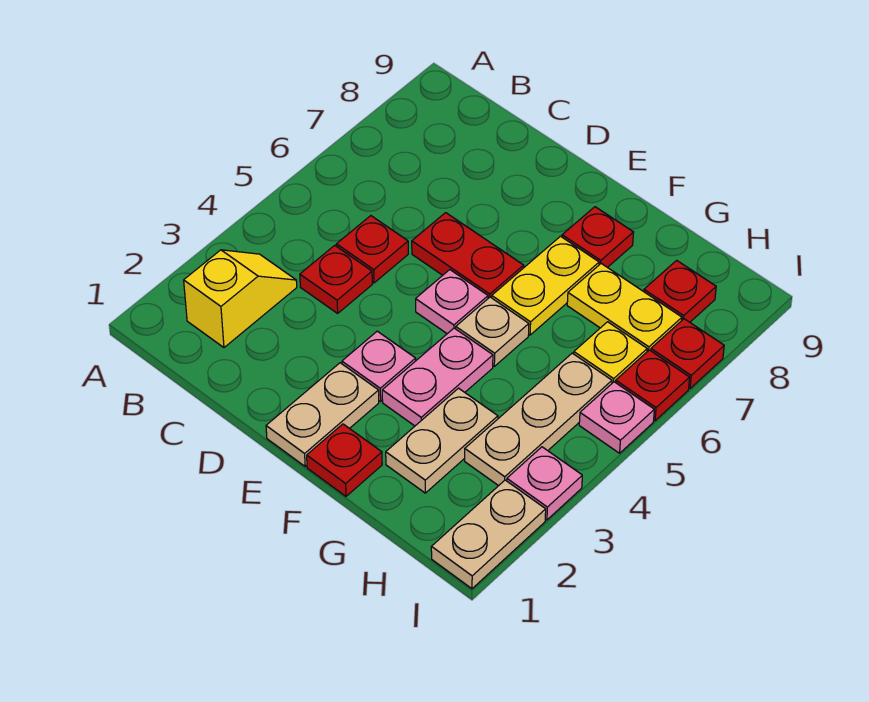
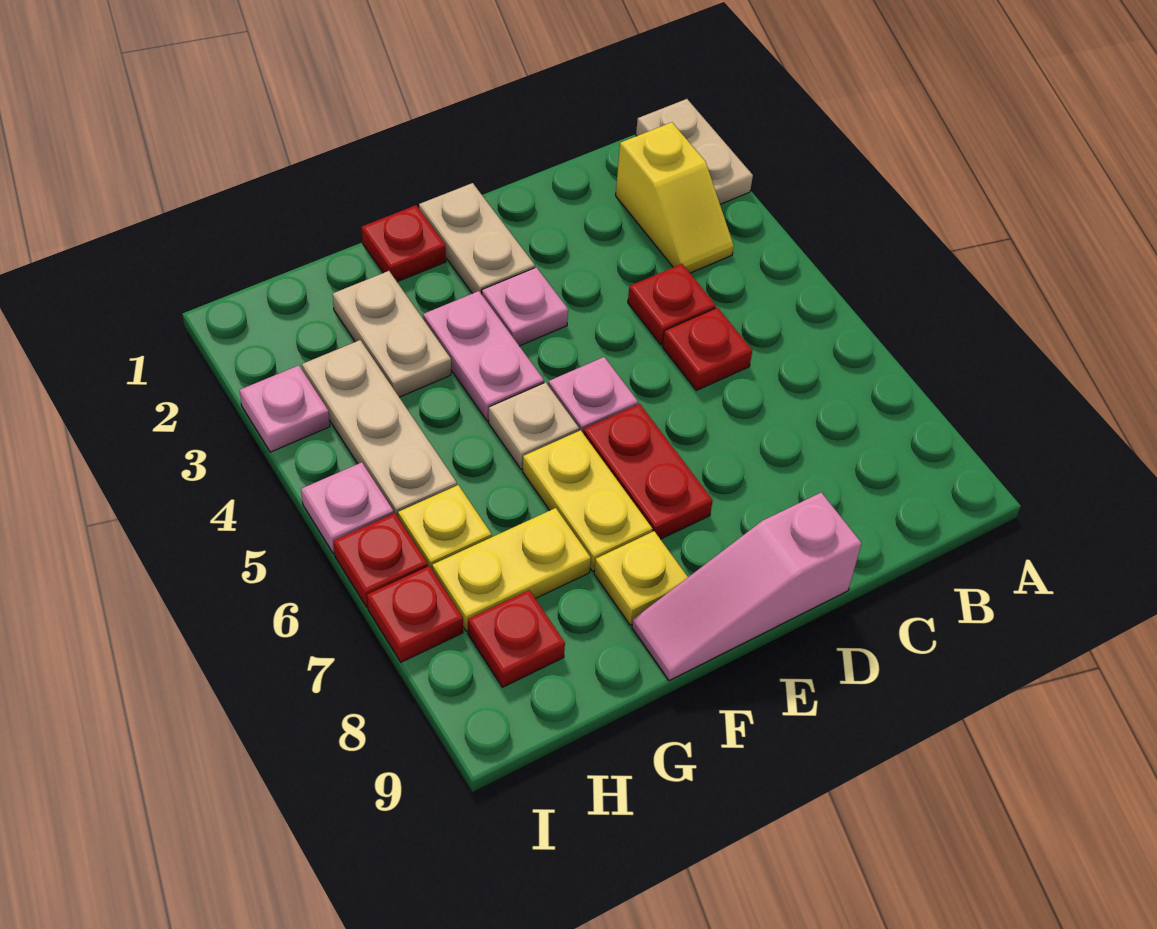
red 1x2 plate [412,213,524,298] -> red 1x2 plate turned to [583,404,713,539]
none -> pink 1x3 slope [632,493,861,681]
red 1x1 plate [562,207,634,267] -> yellow 1x1 plate [594,531,688,625]
tan 1x2 plate [431,480,546,589] -> tan 1x2 plate moved to [636,99,753,204]

